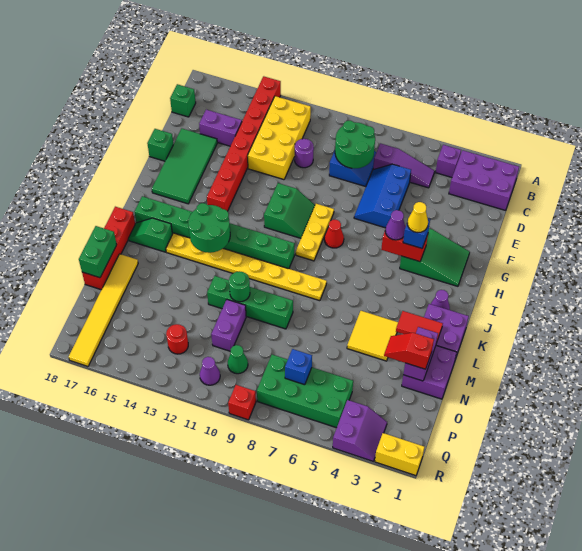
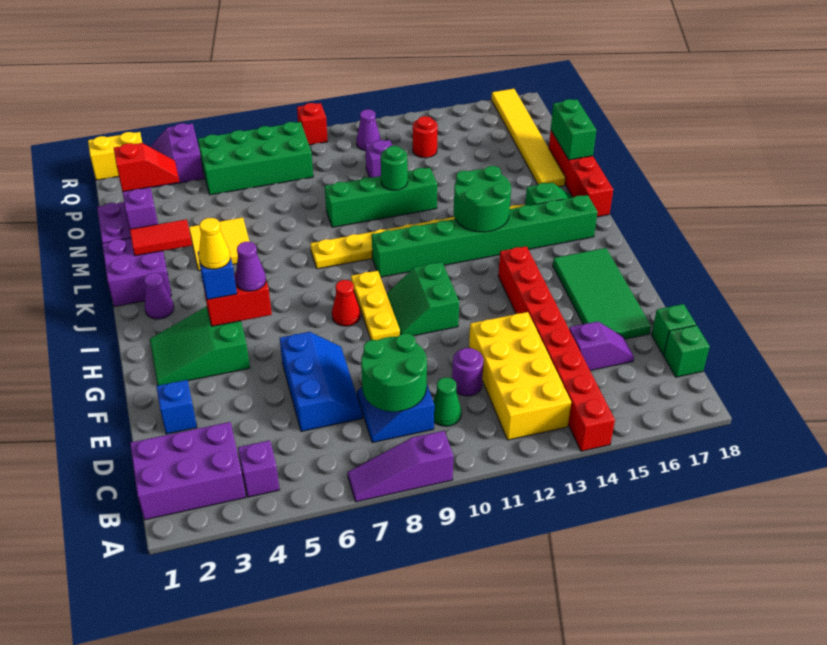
purple 1x3 slope [373,143,434,188] -> purple 1x3 slope moved to [348,431,453,502]
purple 1x2 brick [199,110,242,146] -> purple 1x2 slope [569,321,634,371]
green 1x1 brick [147,129,173,161] -> green 1x1 brick moved to [651,304,696,355]
purple 1x2 brick [211,300,246,351] -> purple 1x1 brick [365,140,392,178]
blue 1x1 brick [285,349,312,385] -> blue 1x1 brick moved to [156,380,197,434]
green 1x1 cone [228,345,248,374] -> green 1x1 cone moved to [433,378,461,426]

